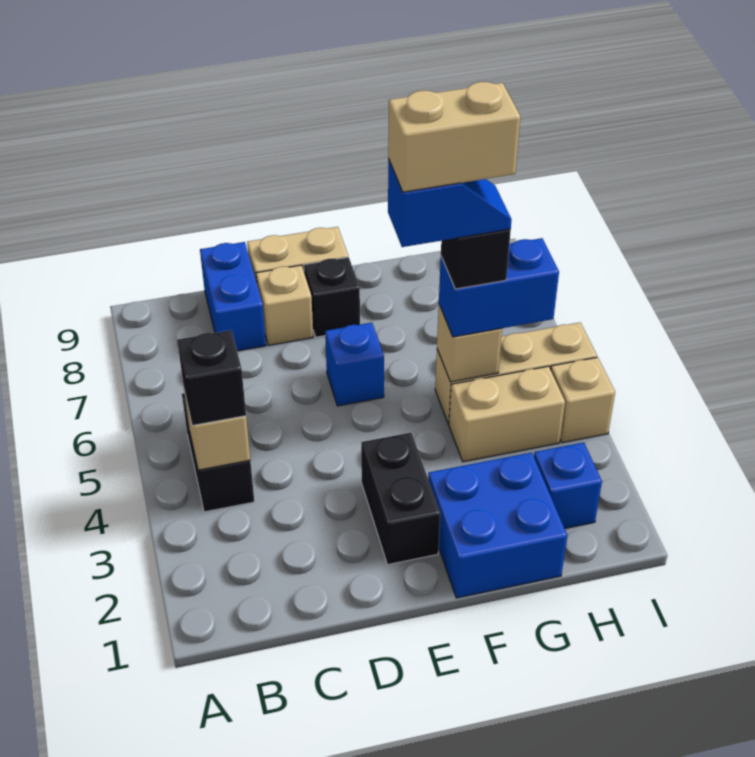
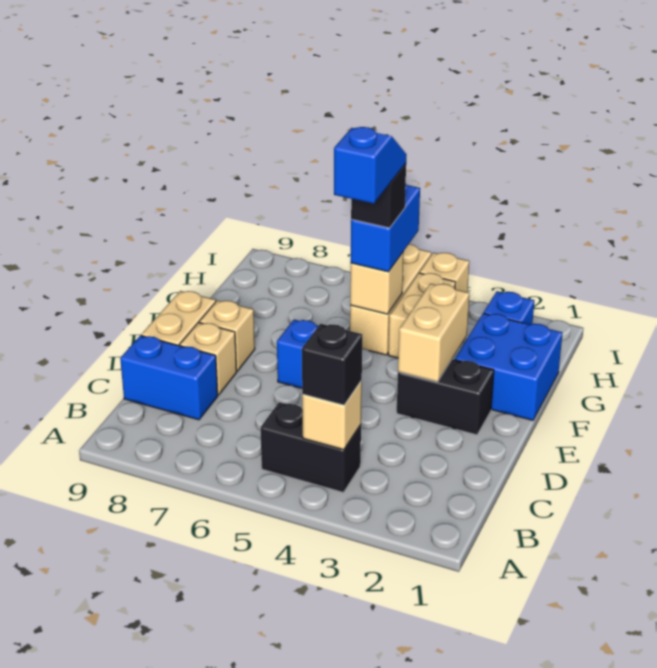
black 1x1 brick [304,257,360,337] -> tan 1x1 brick [199,300,255,371]
tan 1x2 brick [388,82,520,192] -> tan 1x2 brick moved to [398,284,469,382]

